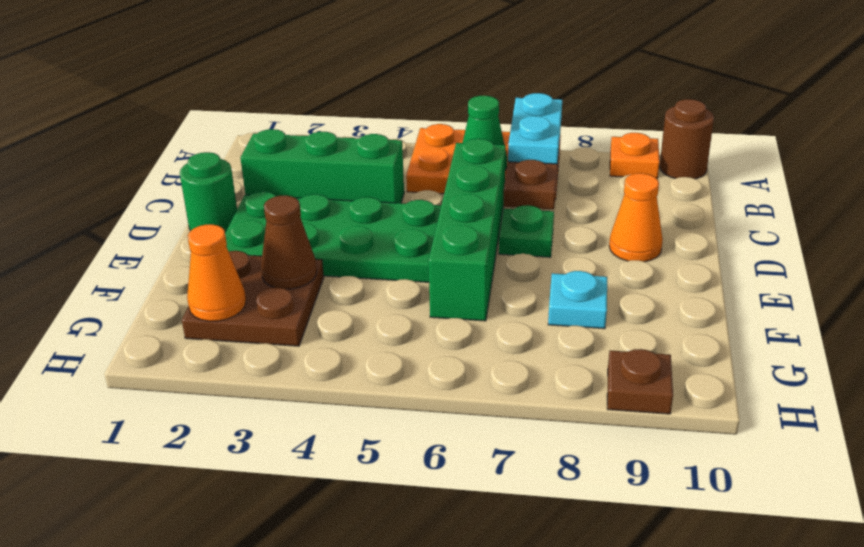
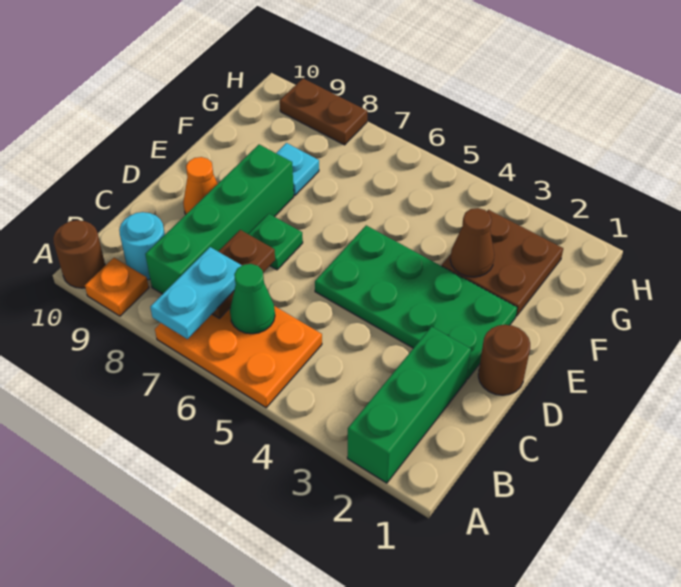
none -> cyan 1x1 round brick [119,212,165,280]
green 1x3 brick [240,129,404,203] -> green 1x3 brick turned to [347,327,471,483]
green 1x4 brick [429,139,506,321] -> green 1x4 brick moved to [145,145,294,294]
green 1x1 round brick [180,152,237,233] -> brown 1x1 round brick [478,325,530,395]
orange 1x1 cone [187,224,246,321] -> none
brown 1x1 plate [607,349,673,414] -> brown 1x2 plate [280,79,367,145]

